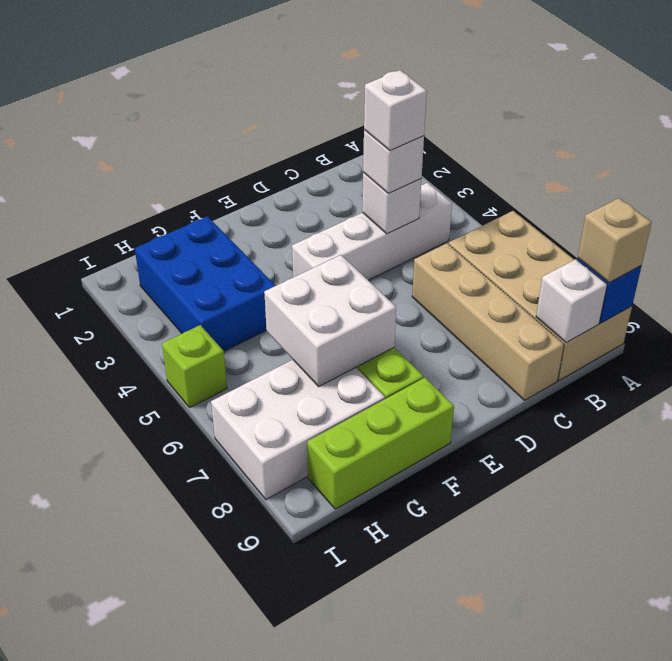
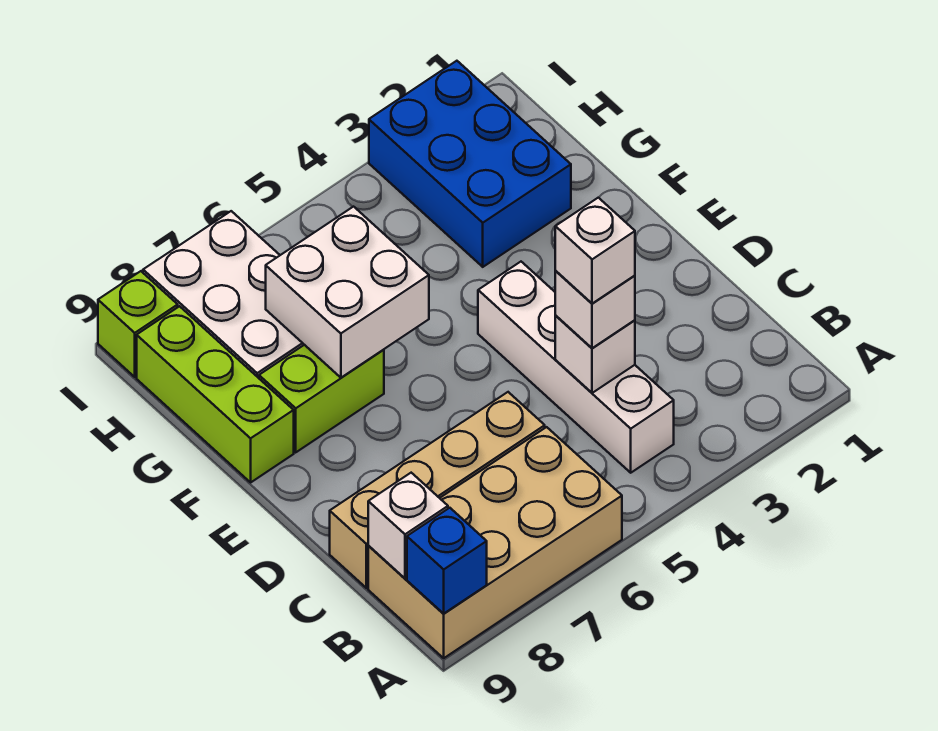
tan 1x1 brick [578,198,652,283] -> none
blue 2x3 brick [135,216,276,351] -> blue 2x3 brick turned to [369,61,571,267]
lime 1x1 brick [162,325,227,408] -> lime 1x1 brick moved to [98,271,178,377]

